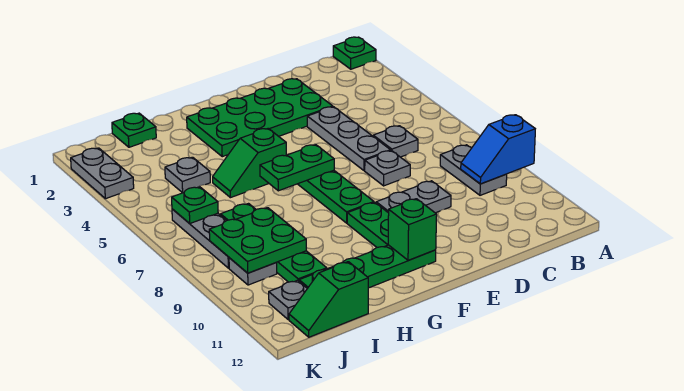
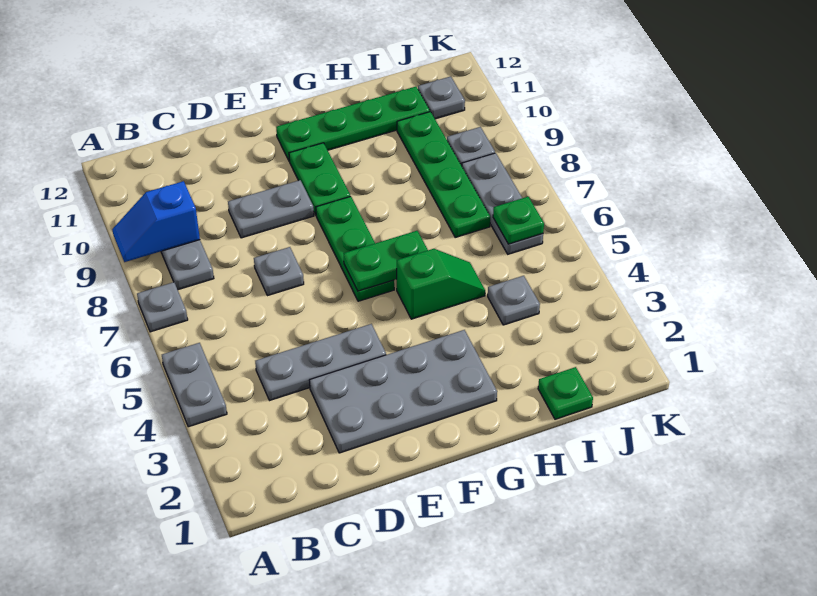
green 1x1 plate [333,37,376,69] -> none
blue 1x2 slope [461,115,535,184] -> blue 1x2 slope turned to [112,181,200,262]
grey 1x1 plate [373,126,418,157] -> grey 1x1 plate moved to [137,282,188,332]
green 2x4 plate [187,79,333,157] -> grey 2x4 plate [309,330,497,453]
grey 1x3 plate [307,107,390,171] -> grey 1x3 plate turned to [255,324,386,400]
green 1x1 brick [388,199,437,260] -> none
green 2x2 plate [209,208,306,273] -> none
green 1x2 slope [289,262,368,337] -> none
grey 1x2 plate [71,148,134,199] -> grey 1x2 plate moved to [162,343,227,427]

